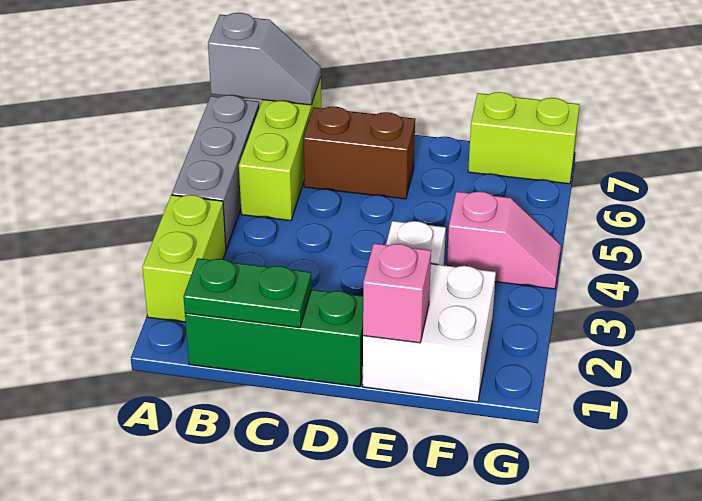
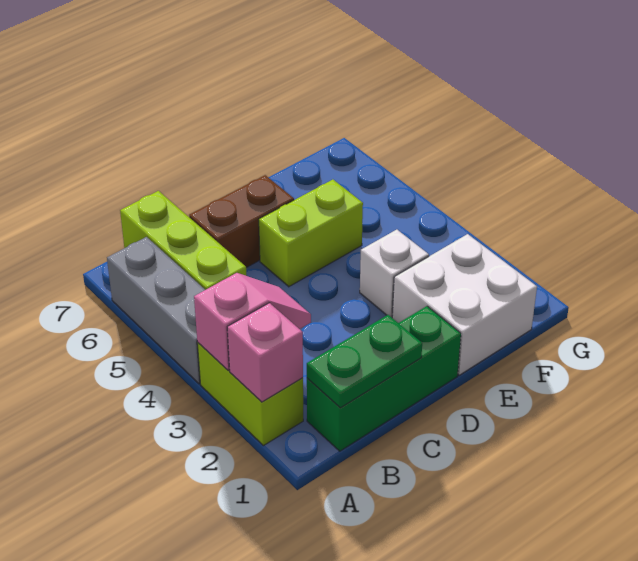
grey 1x2 slope [208,13,321,105] -> none
pink 1x1 brick [363,243,431,343] -> pink 1x1 brick moved to [227,303,303,402]
pink 1x2 slope [447,192,561,289] -> pink 1x2 slope moved to [194,273,311,370]
lime 1x2 brick [468,92,579,184] -> lime 1x2 brick moved to [259,180,363,287]

